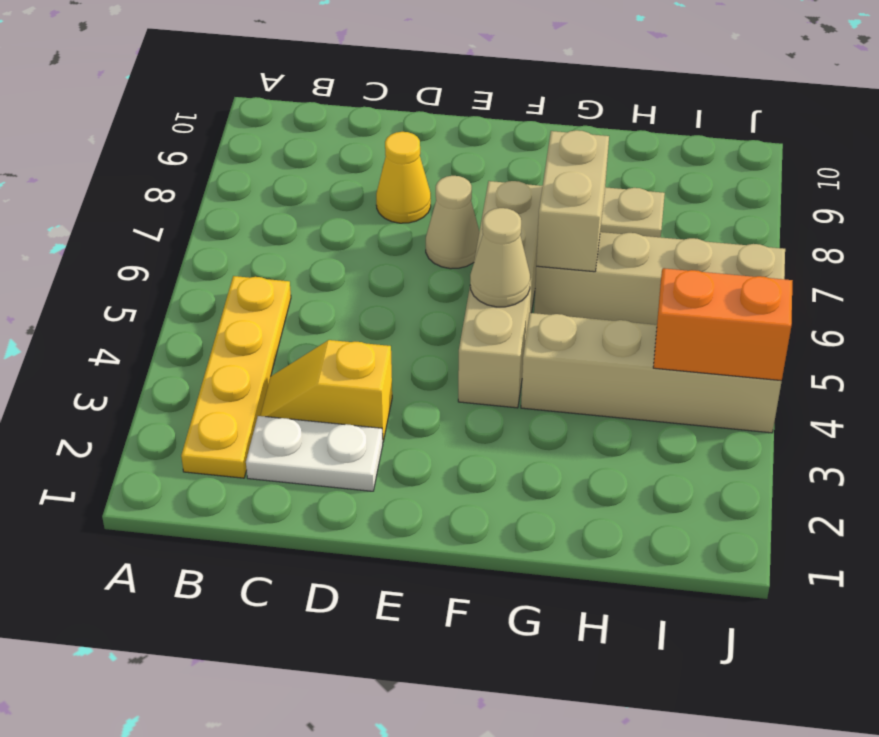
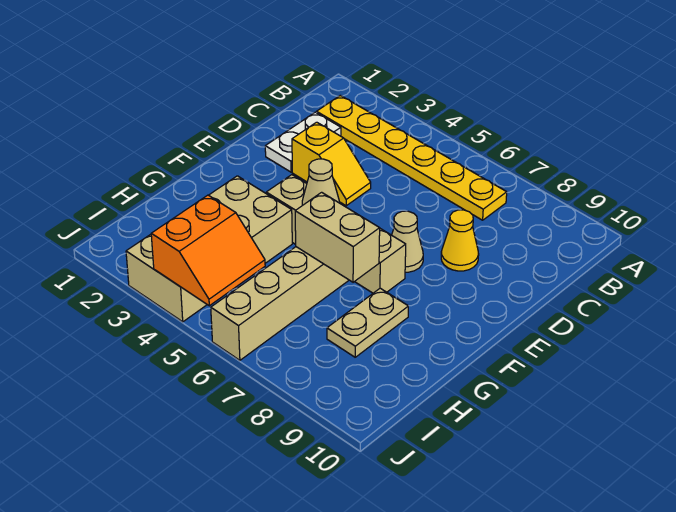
yellow 1x4 plate [181,276,291,478] -> yellow 1x6 plate [317,95,507,220]
yellow 1x2 slope [260,340,392,441] -> yellow 1x2 slope turned to [292,122,371,206]
tan 1x4 brick [521,313,782,433] -> tan 2x4 brick [126,176,292,322]

